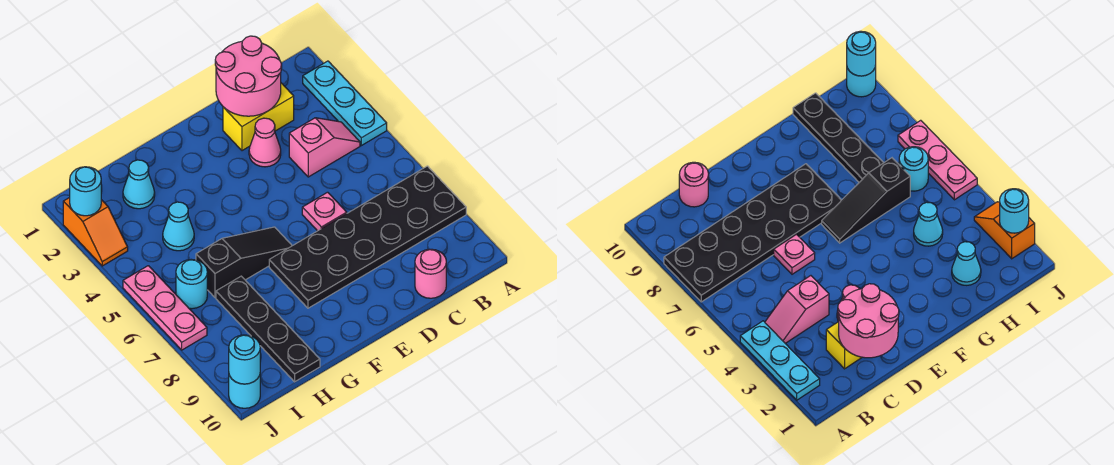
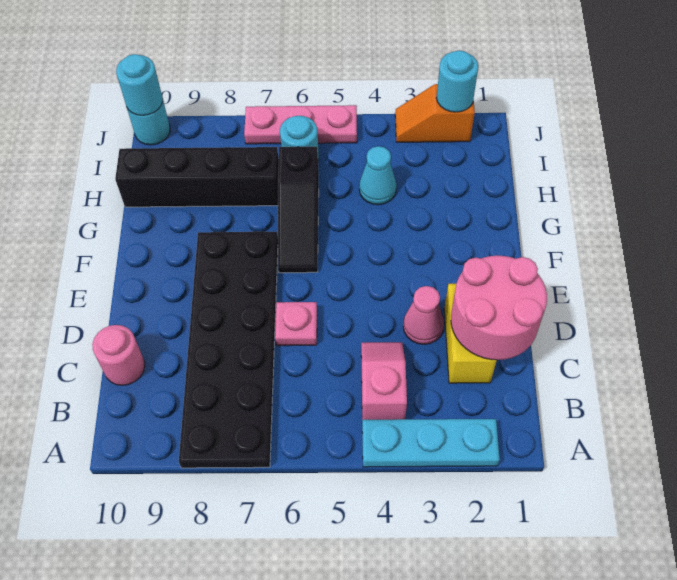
pink 1x2 slope [289,118,360,177] -> pink 1x2 slope turned to [361,342,407,420]
cyan 1x1 cone [123,160,155,209] -> none
black 1x4 plate [216,276,320,382] -> black 1x4 brick [115,147,279,207]

